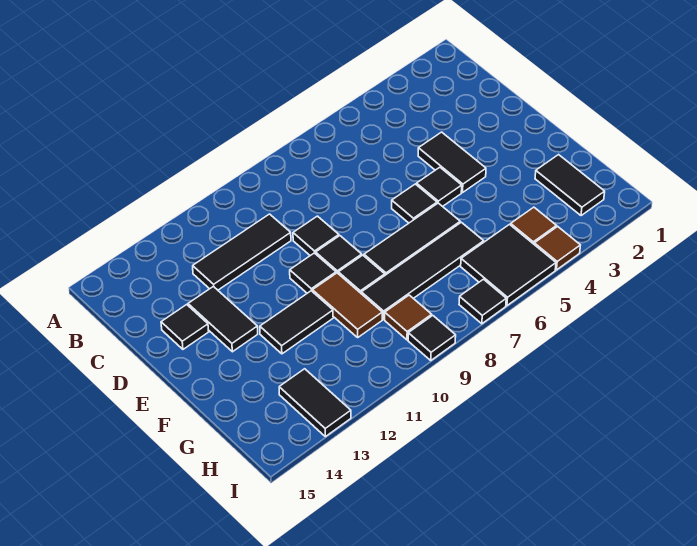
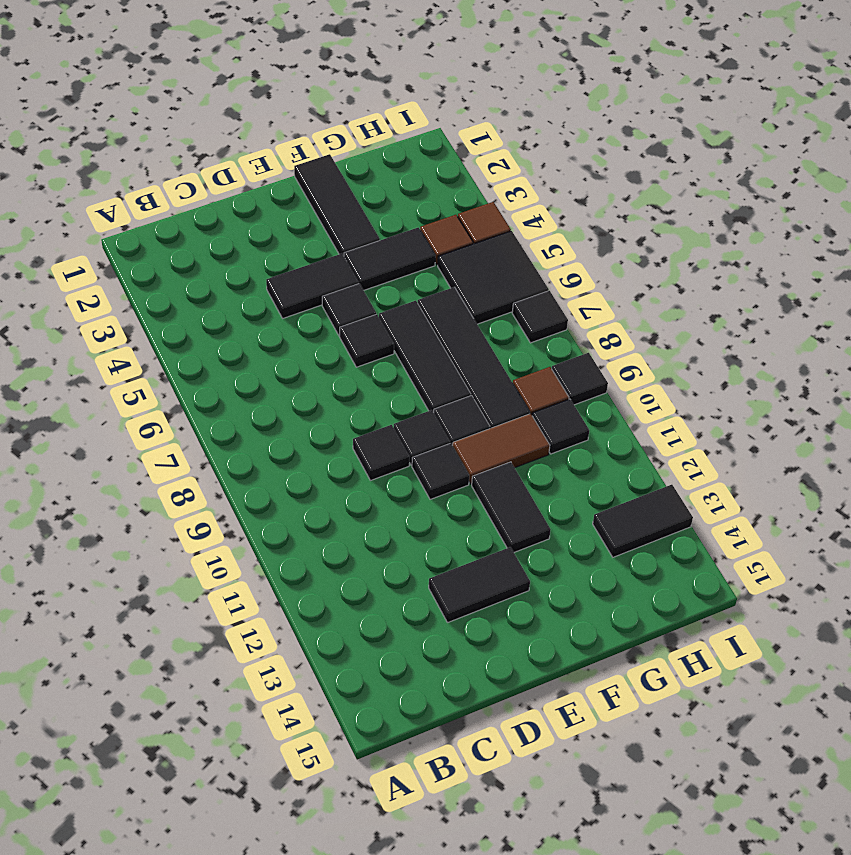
black 1x3 tile [193,214,291,290] -> black 1x3 tile moved to [294,154,380,256]
black 1x1 tile [161,305,209,349] -> black 1x1 tile moved to [532,399,589,454]
black 1x2 tile [535,155,605,216] -> black 1x2 tile moved to [344,227,435,290]

